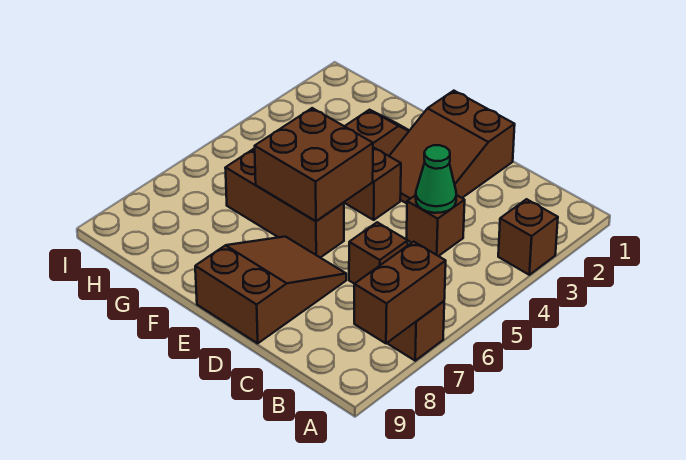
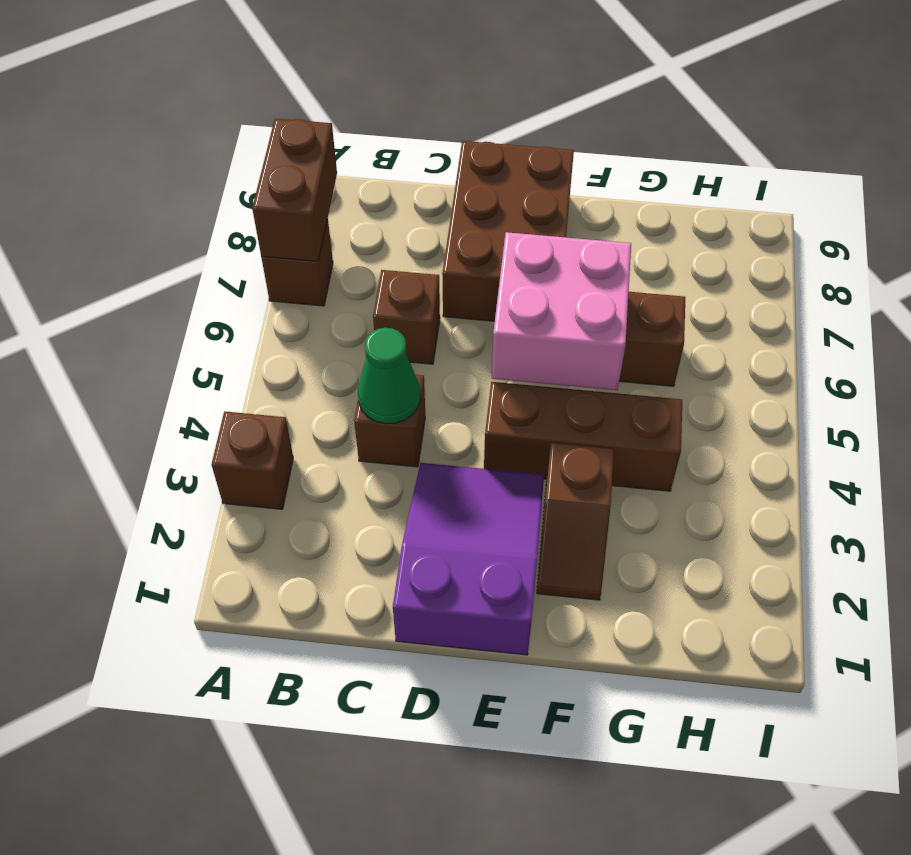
brown 2x3 slope [389,91,515,203] -> purple 2x3 slope [393,463,544,655]
brown 2x3 slope [195,237,346,343] -> brown 2x3 brick [442,141,574,321]
brown 2x2 brick [255,108,373,221] -> pink 2x2 brick [492,232,631,390]

